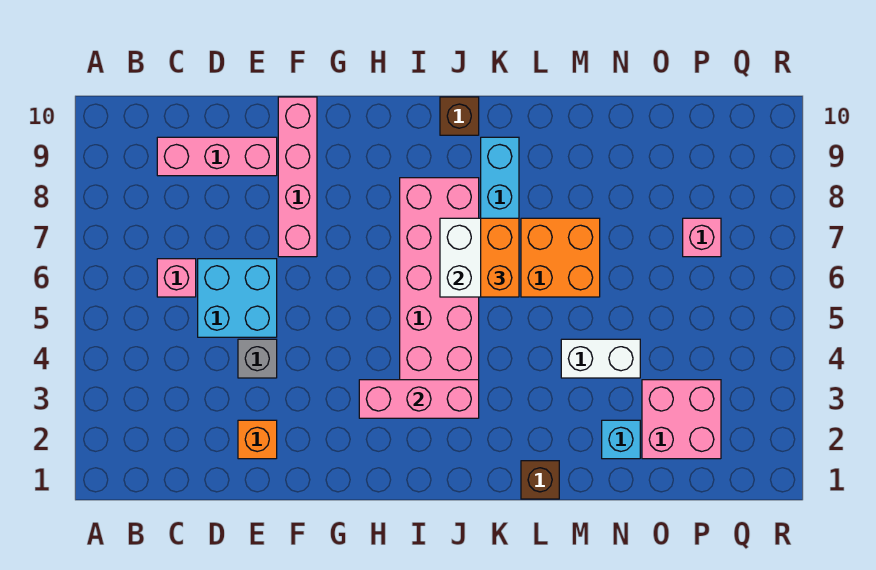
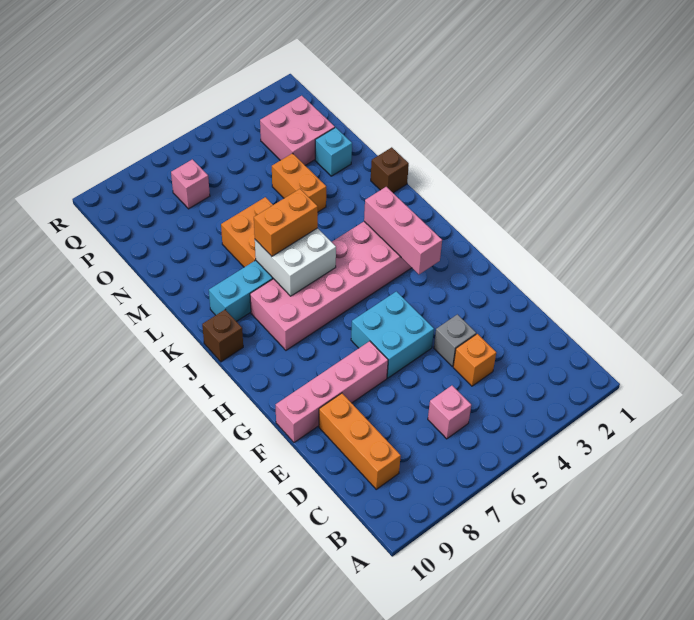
pink 1x3 brick [157,137,277,176] -> orange 1x3 brick [319,393,401,489]
cyan 2x2 brick [198,259,277,337] -> cyan 2x2 brick moved to [351,291,434,378]
orange 1x1 brick [238,420,277,459] -> orange 1x1 brick moved to [453,334,496,386]
white 1x2 brick [561,339,640,378] -> orange 1x2 brick [272,153,326,212]

